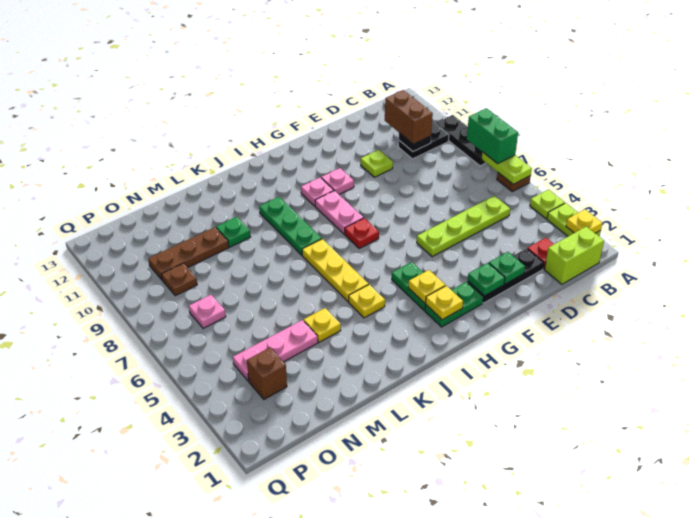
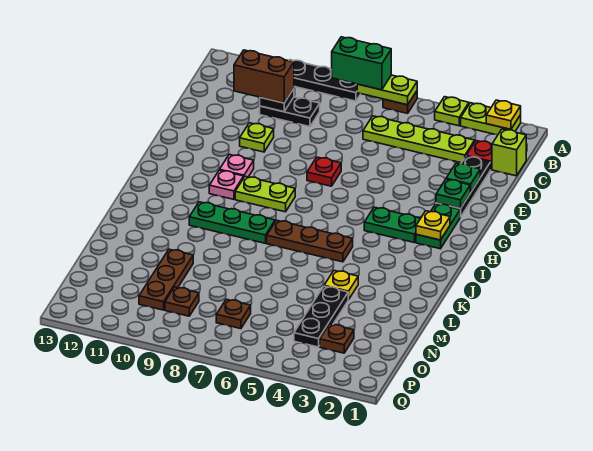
lime 1x2 brick [544,227,604,284] -> lime 1x1 brick [492,129,526,176]
black 1x2 plate [399,123,449,159] -> black 1x2 plate turned to [260,97,320,127]
lime 1x4 plate [417,196,510,257] -> lime 1x4 plate turned to [363,116,475,163]
yellow 1x1 plate [408,270,445,303] -> none
red 1x1 plate [345,218,379,249] -> red 1x1 plate moved to [307,157,341,186]
pink 1x2 plate [315,191,364,234] -> lime 1x2 plate [235,176,295,212]
yellow 1x1 plate [349,284,385,318] -> none
yellow 1x3 plate [302,239,369,301] -> brown 1x3 plate [267,220,353,262]
green 1x1 plate [216,217,250,247] -> none
pink 1x3 plate [233,320,318,381] -> black 1x3 plate [294,286,349,347]
brown 1x1 brick [247,348,287,399] -> brown 1x1 plate [320,324,354,353]
pink 1x1 plate [189,295,226,328] -> brown 1x1 plate [216,299,251,329]

